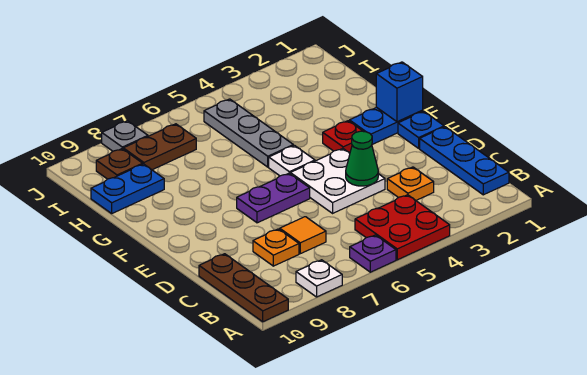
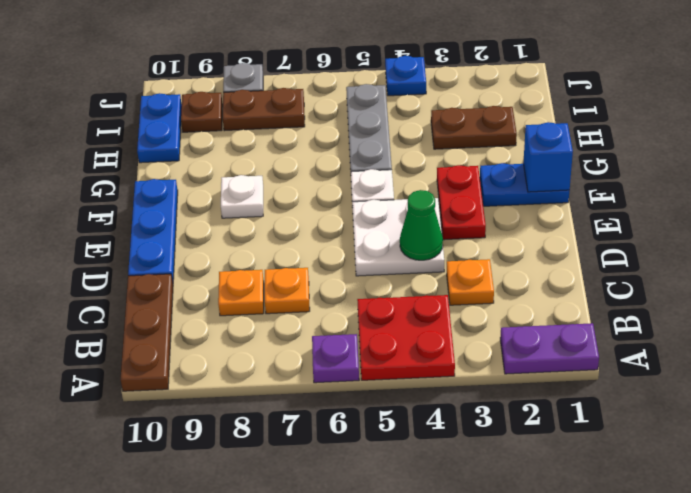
white 1x1 plate [296,260,342,297] -> white 1x1 plate moved to [221,175,263,218]
blue 1x3 plate [420,127,509,195] -> blue 1x3 plate moved to [128,179,178,281]
orange 1x1 tile [280,217,326,254] -> orange 1x1 plate [265,268,310,314]
blue 1x1 plate [398,111,444,148] -> blue 1x1 plate moved to [385,56,426,96]
purple 1x2 plate [237,173,310,223] -> purple 1x2 plate moved to [500,323,599,374]
red 1x1 plate [323,121,362,153] -> red 1x2 plate [437,165,486,240]
none -> brown 1x2 plate [431,106,517,149]
blue 1x2 plate [91,164,164,213] -> blue 1x2 plate turned to [137,93,182,163]

